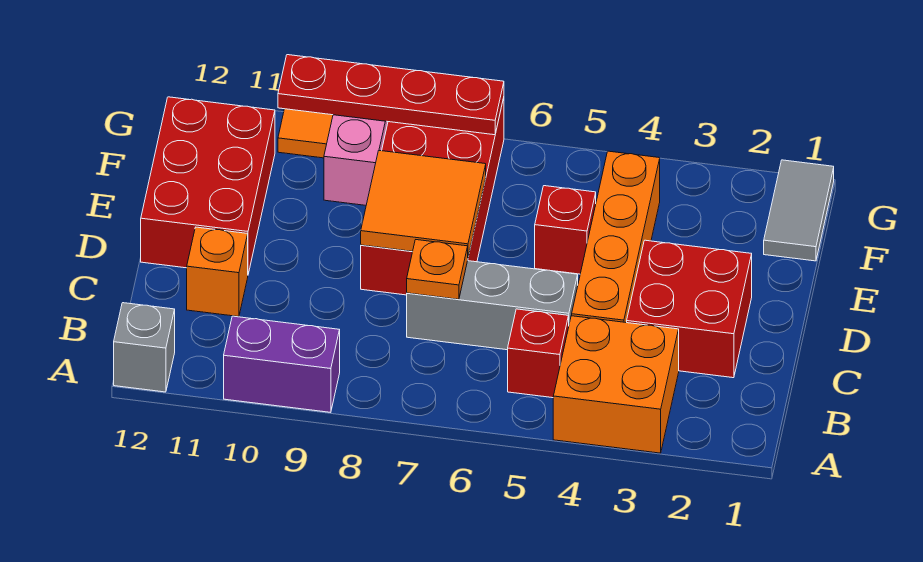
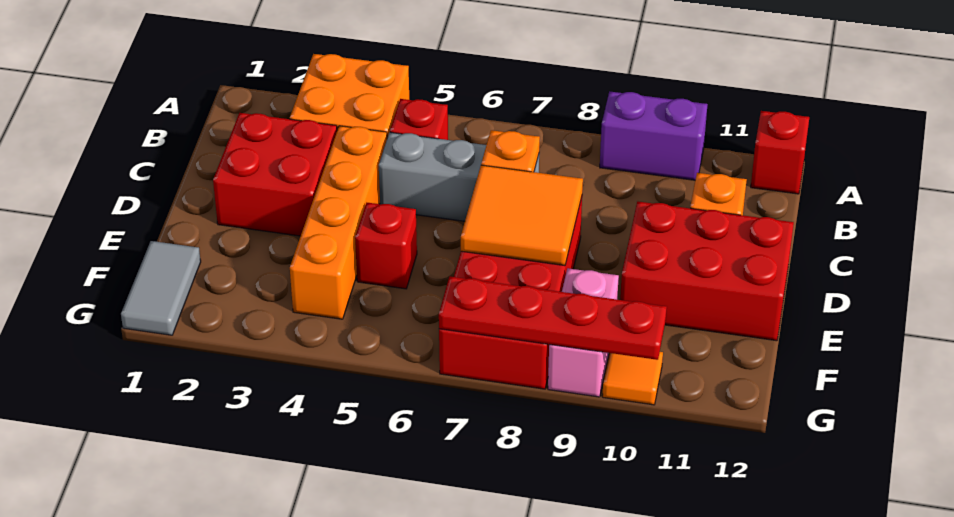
grey 1x1 brick [114,303,175,392] -> red 1x1 brick [751,111,809,194]
red 2x3 brick [141,97,275,274] -> red 2x3 brick turned to [620,202,794,341]

